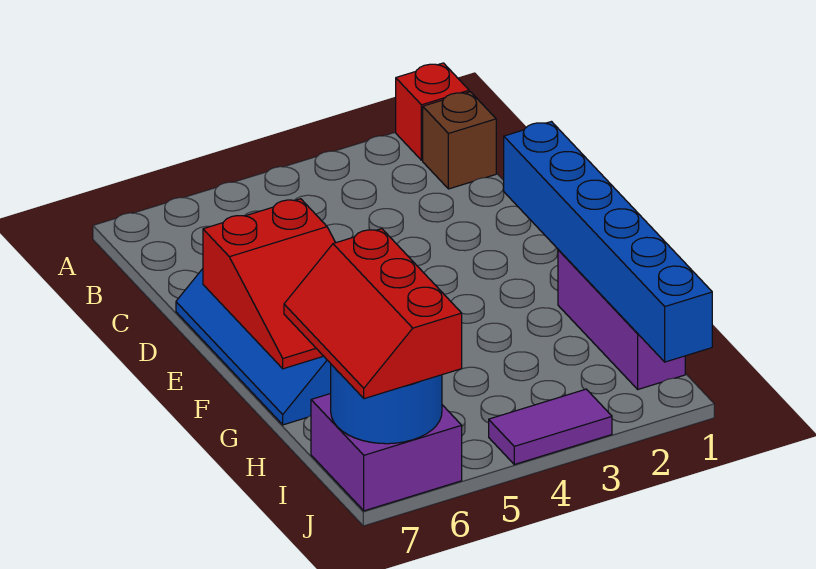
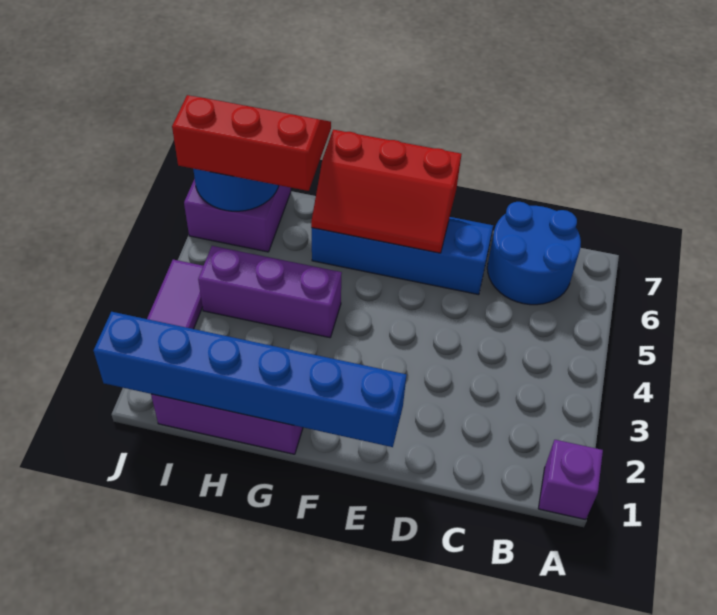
red 1x1 brick [396,63,469,160] -> purple 1x1 brick [538,440,603,520]
brown 1x1 brick [423,92,496,189] -> none
none -> blue 2x2 round brick [487,202,581,305]
red 2x3 slope [203,199,336,369] -> red 2x3 slope turned to [311,130,461,253]
none -> purple 1x3 brick [198,246,342,338]

